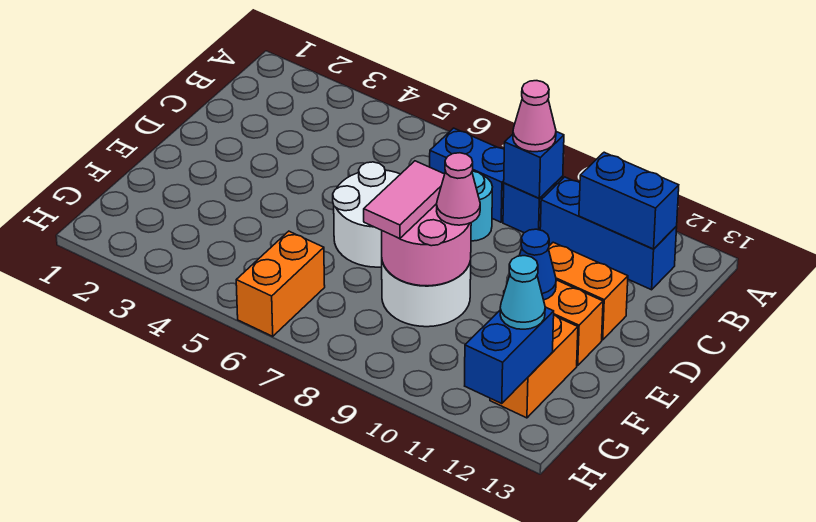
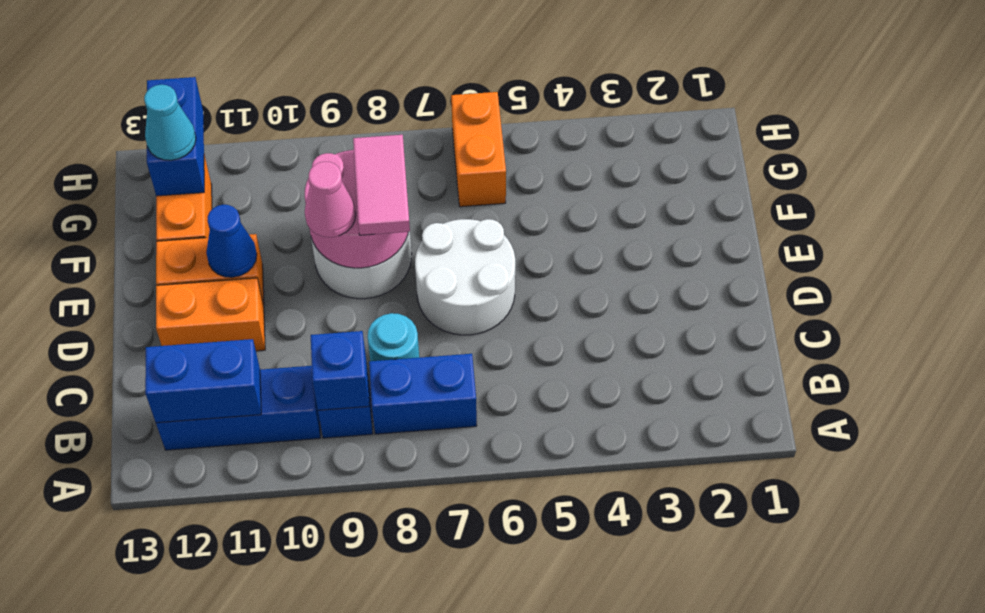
pink 1x1 cone [513,81,556,152] -> none

